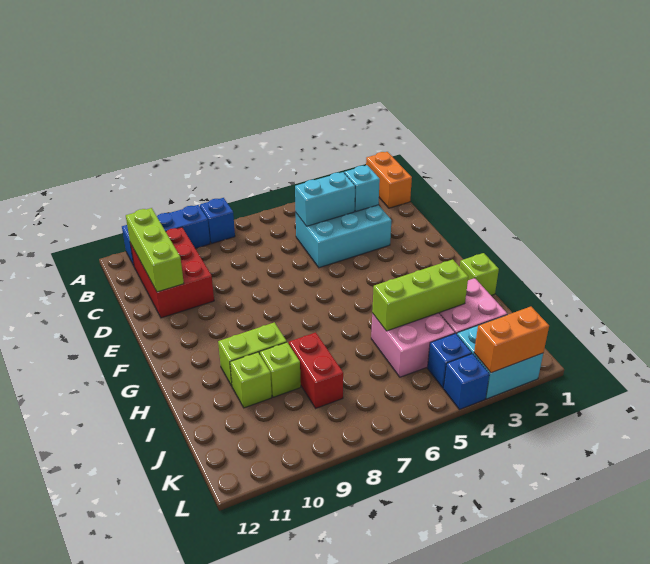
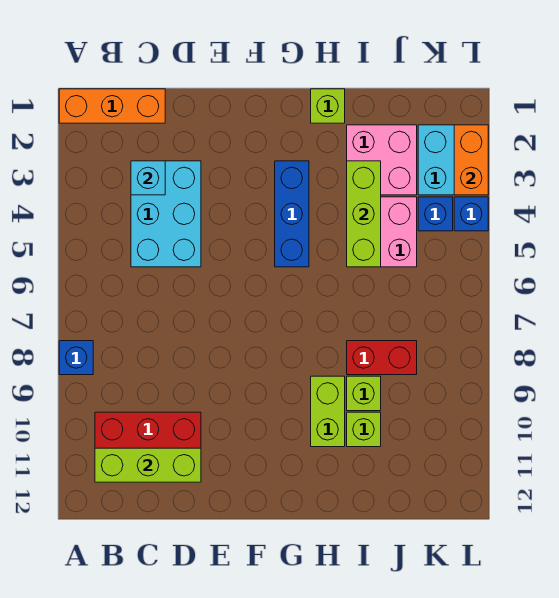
orange 1x2 brick [366,152,412,208] -> orange 1x3 brick [59,89,165,123]
blue 1x3 brick [122,205,210,265] -> blue 1x3 brick moved to [275,161,309,267]
cyan 1x2 brick [295,172,355,226] -> none

